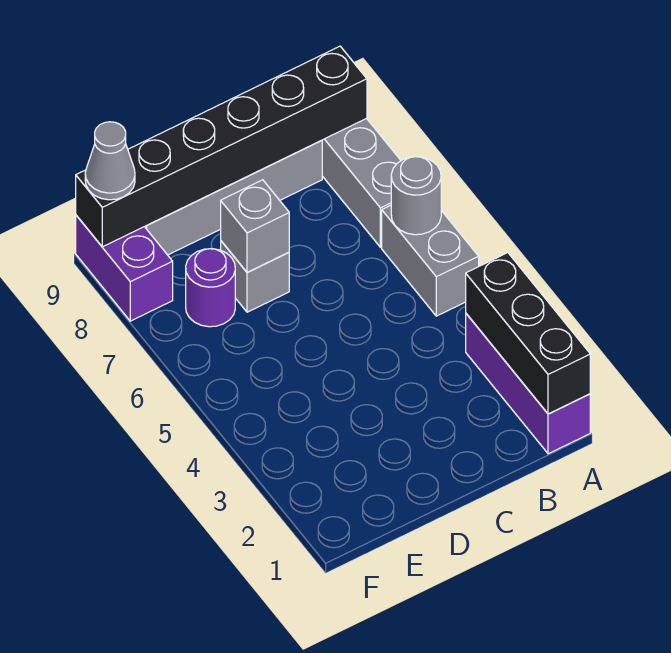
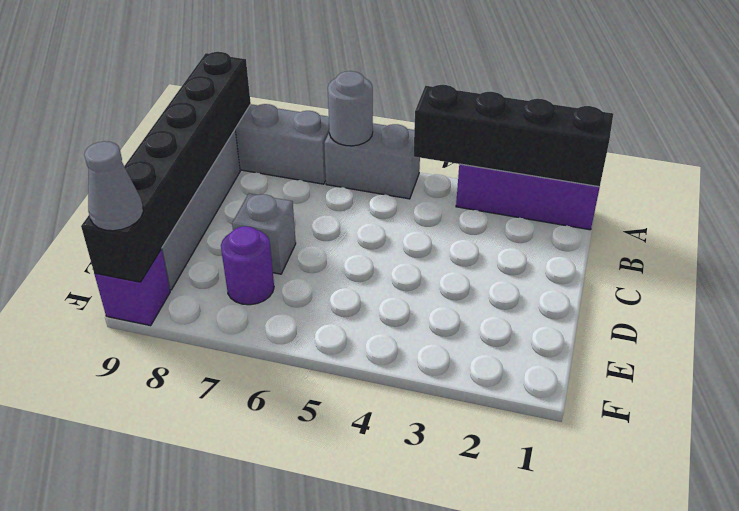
black 1x3 brick [466,253,590,414] -> black 1x4 brick [413,85,613,187]
grey 1x1 brick [221,180,289,273] -> none
purple 1x2 brick [76,215,173,321] -> purple 1x1 brick [94,249,170,326]

